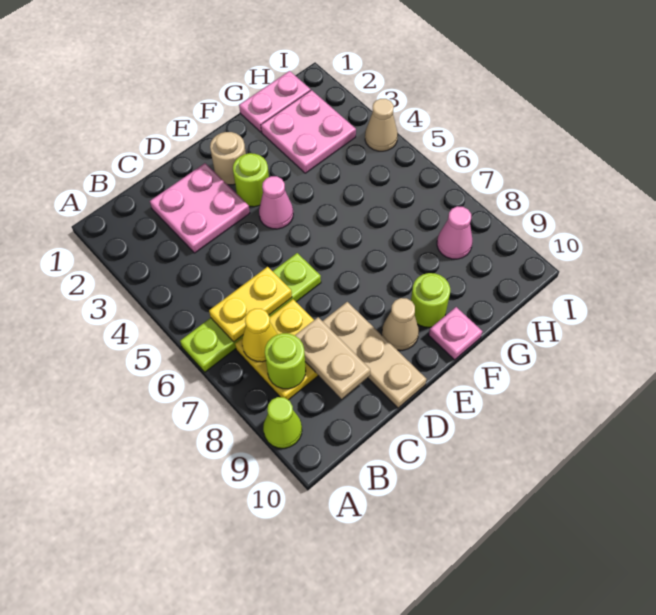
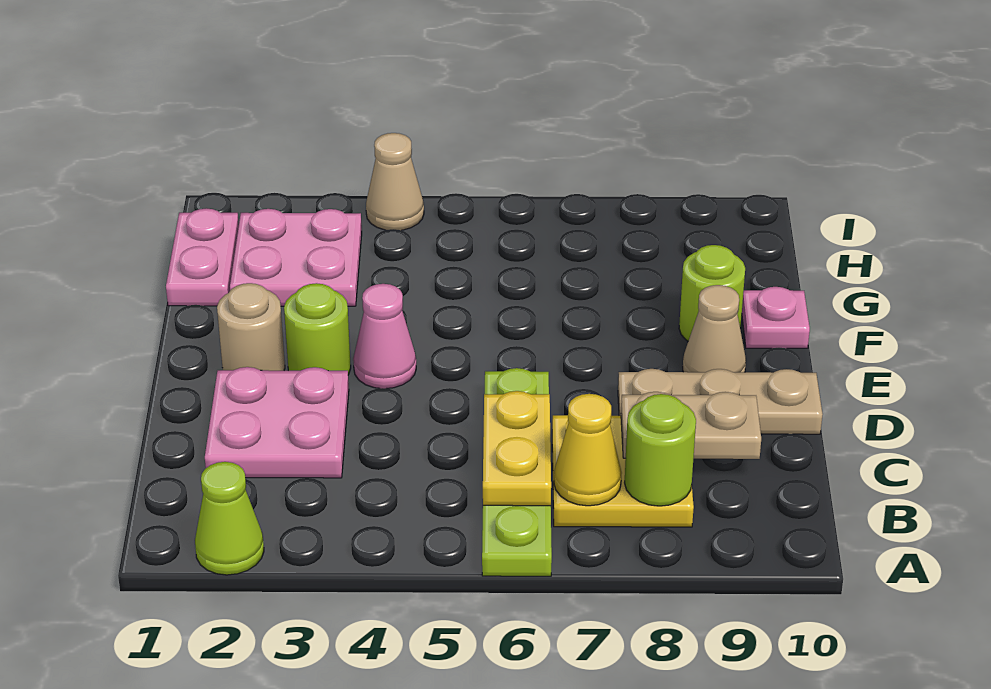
lime 1x1 cone [263,397,302,448] -> lime 1x1 cone moved to [195,462,264,575]
pink 1x1 cone [437,206,472,259] -> none

